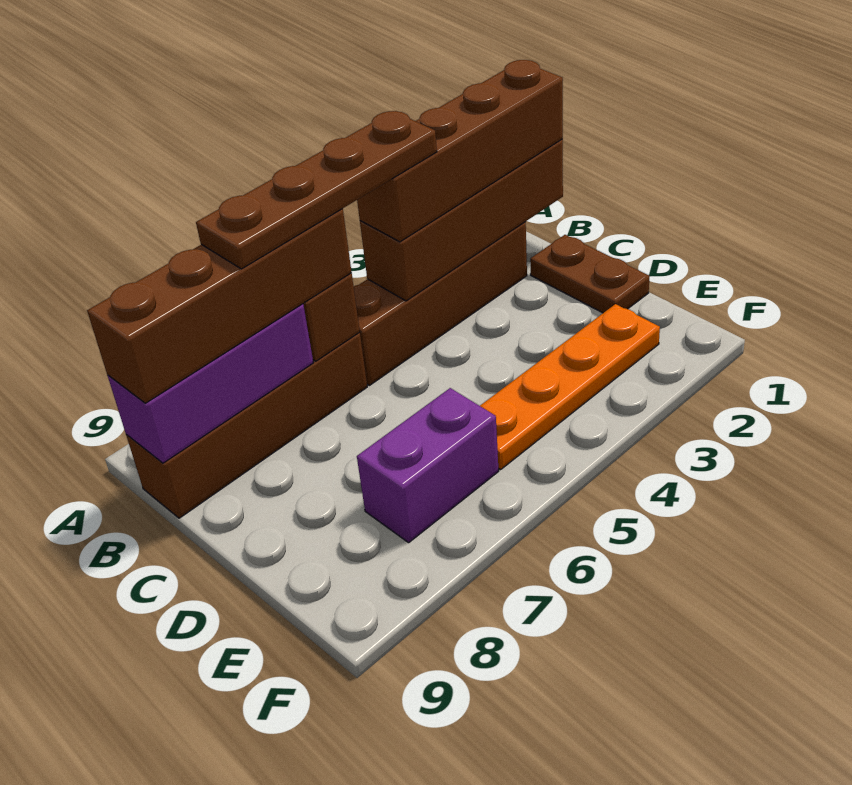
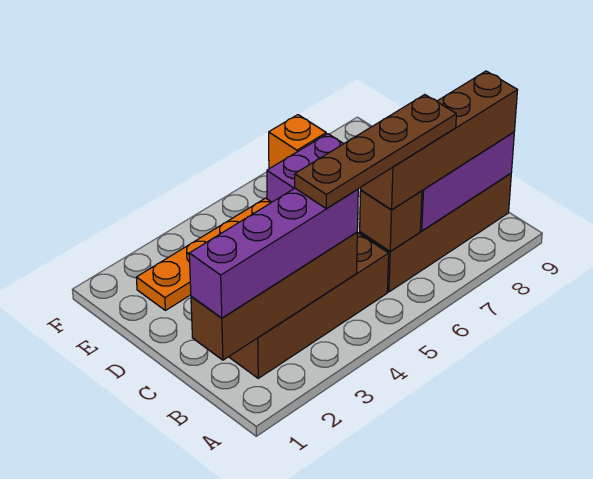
brown 1x4 brick [357,60,563,242] -> purple 1x4 brick [189,188,358,318]
brown 1x2 plate [530,235,649,313] -> none
none -> orange 1x1 brick [269,115,326,169]

